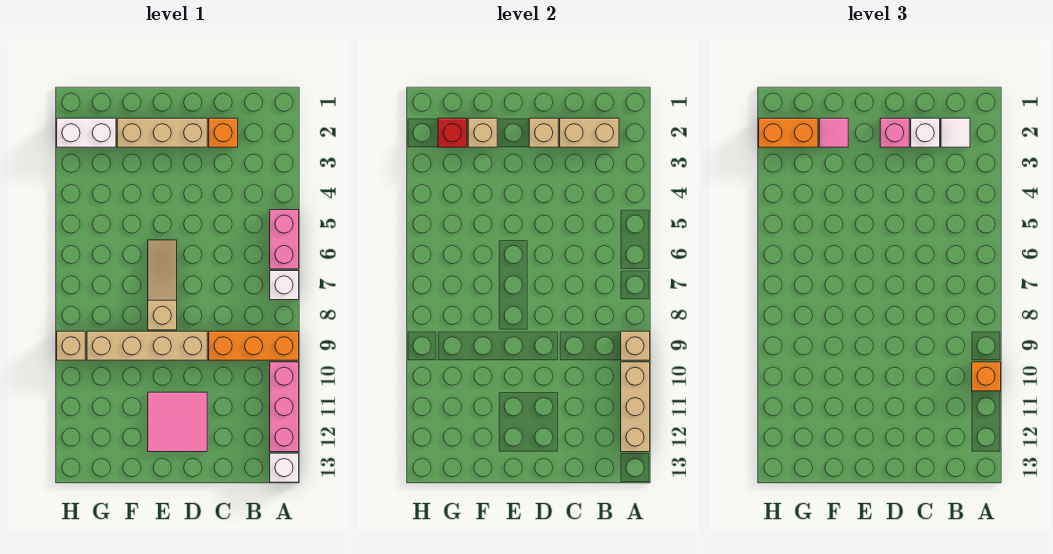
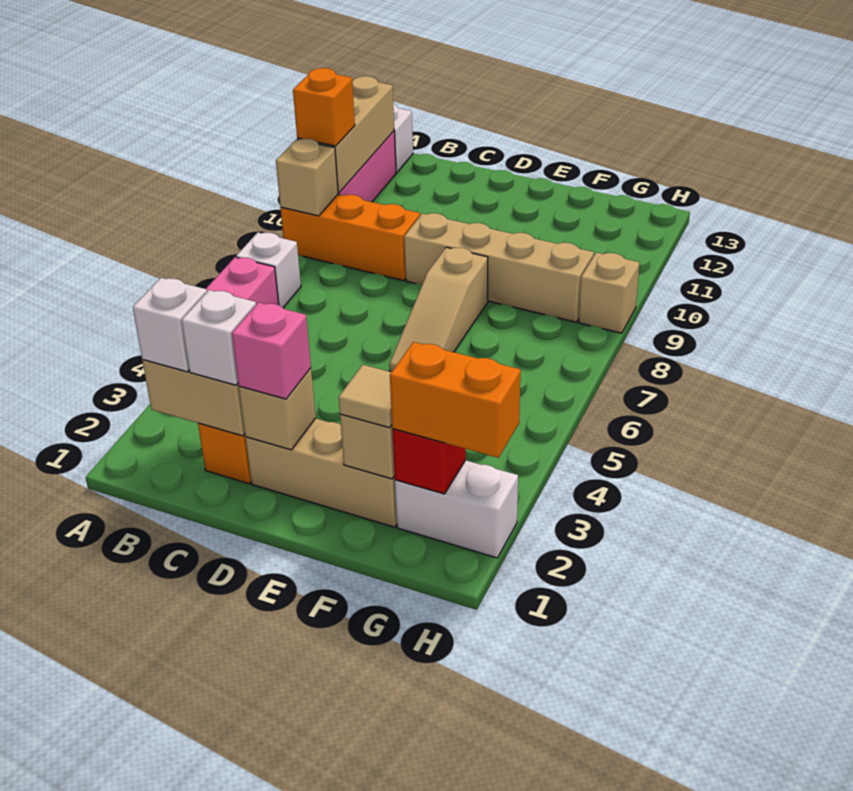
white 1x1 tile [941,118,970,147] -> white 1x1 brick [133,278,207,372]
pink 2x2 tile [148,392,207,452] -> none
pink 1x1 tile [819,118,848,147] -> tan 1x1 tile [339,365,392,428]

